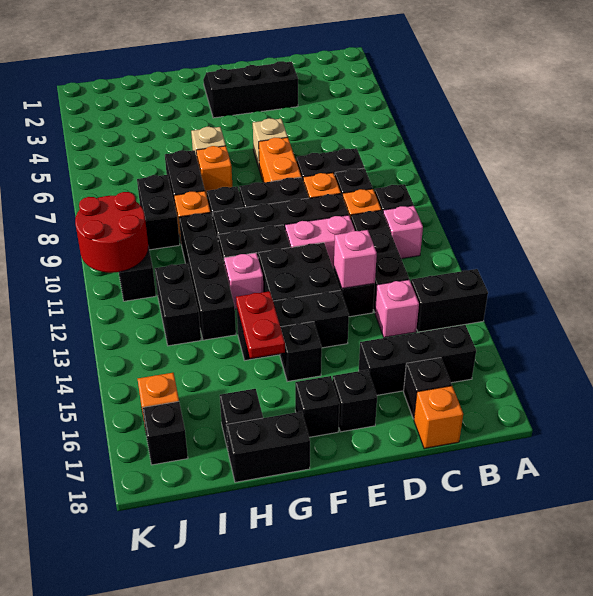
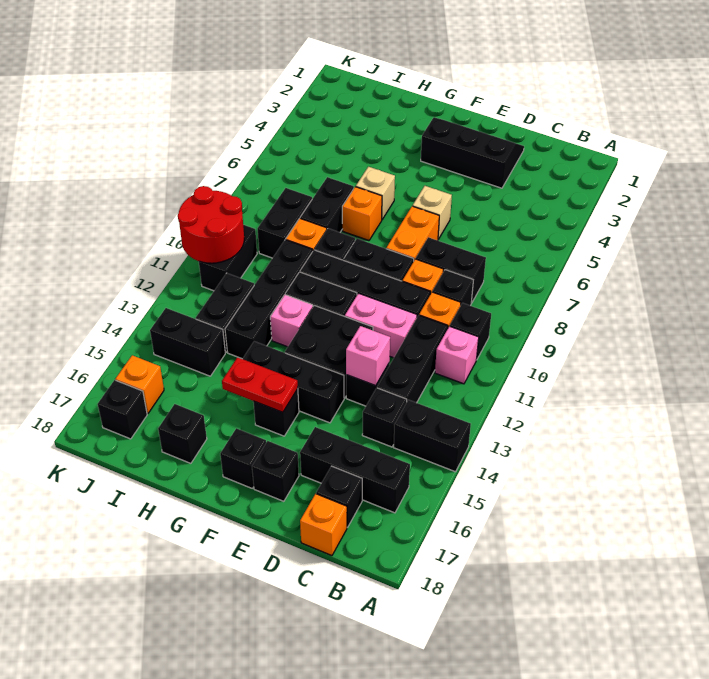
pink 1x1 brick [375,280,419,338] -> black 1x1 brick [362,388,407,447]
red 1x2 plate [236,291,285,358] -> red 1x2 plate turned to [222,357,298,412]
black 1x2 brick [226,412,310,482] -> black 1x2 brick moved to [150,308,225,376]

